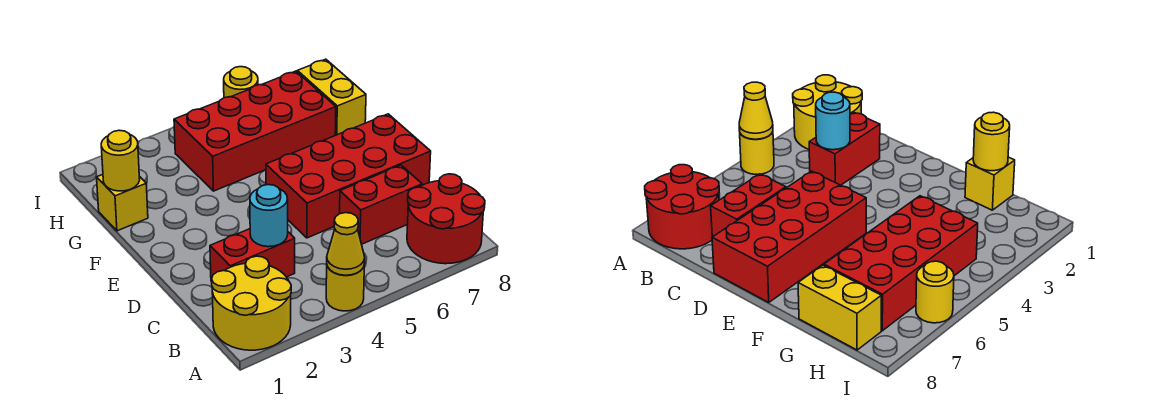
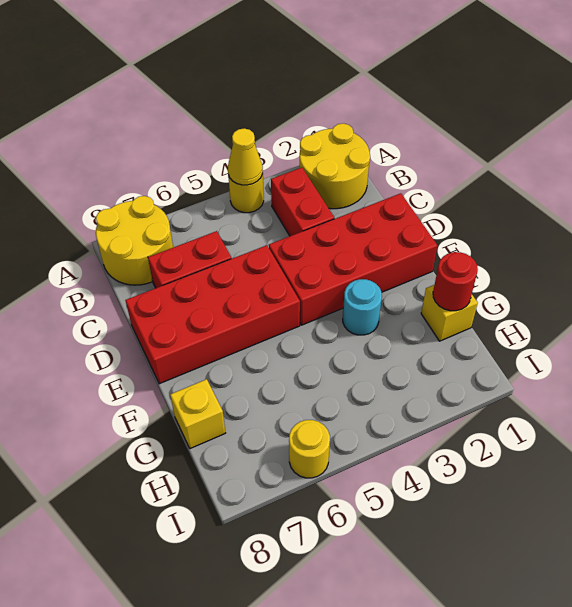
red 2x2 round brick [407,174,485,264] -> yellow 2x2 round brick [96,196,173,285]
red 1x2 brick [210,229,295,281] -> red 1x2 brick turned to [271,167,334,236]
cyan 1x1 round brick [250,185,288,247] -> cyan 1x1 round brick moved to [343,279,382,335]
yellow 1x1 round brick [101,130,140,191] -> red 1x1 round brick [433,252,478,311]
red 2x4 brick [174,71,336,191] -> red 2x4 brick moved to [269,193,437,325]
yellow 1x2 brick [297,59,366,135] -> yellow 1x1 brick [170,379,225,449]

